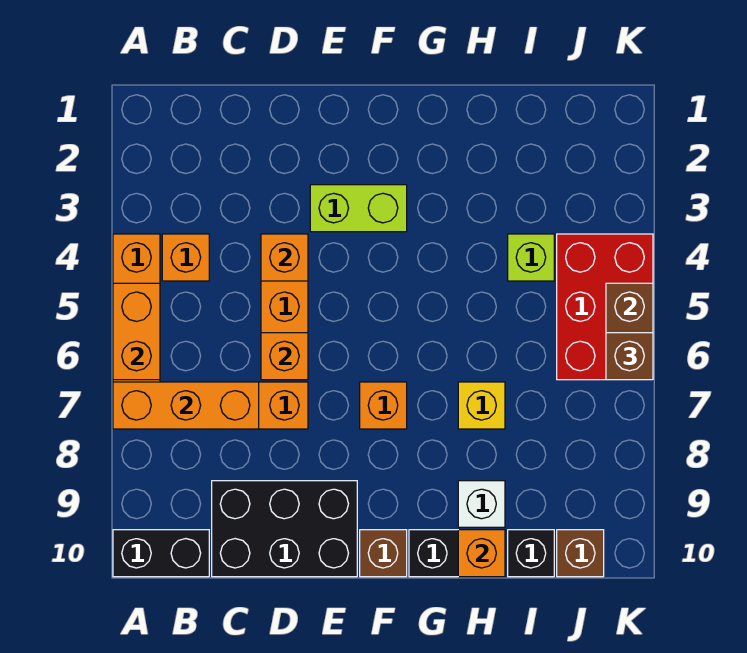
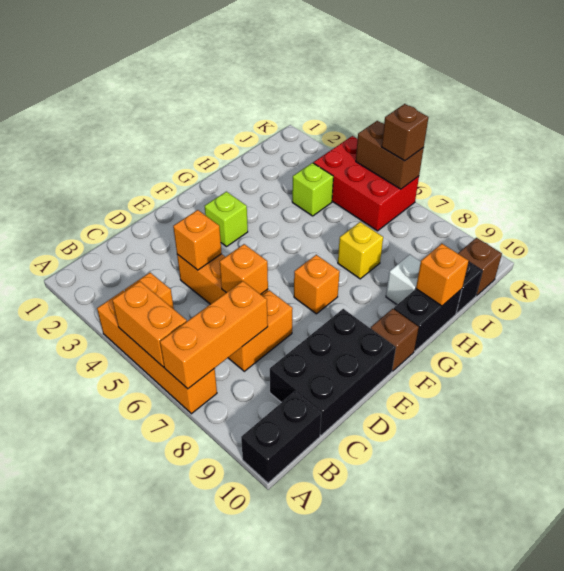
lime 1x2 brick [310,185,407,232] -> lime 1x1 brick [205,192,248,247]

